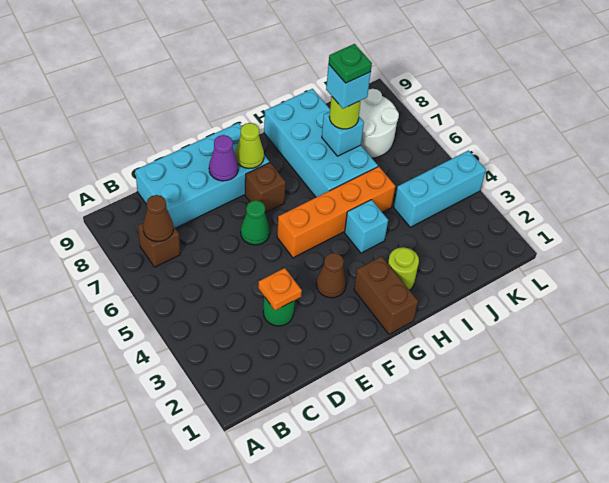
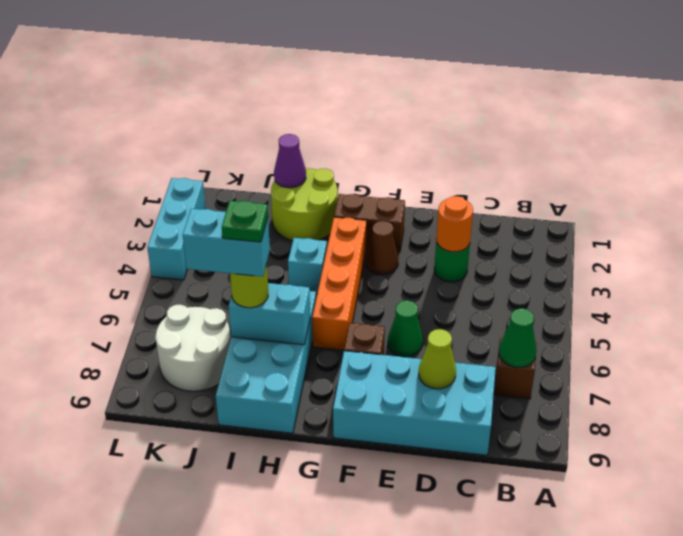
brown 1x1 cone [143,195,173,242] -> green 1x1 cone [499,308,537,367]
orange 1x1 plate [258,268,302,310] -> orange 1x1 round brick [436,196,473,252]
purple 1x1 cone [209,135,238,181] -> purple 1x1 cone moved to [274,134,306,188]
orange 1x4 brick [277,167,395,258] -> orange 1x4 brick turned to [312,217,367,350]
lime 1x1 cone [235,123,264,168] -> lime 1x1 cone moved to [419,329,456,389]
brown 1x2 brick [354,256,418,334] -> brown 1x2 brick turned to [334,194,405,252]
lime 1x1 round brick [388,247,419,290] -> lime 2x2 round brick [271,168,338,241]
cyan 1x1 brick [322,112,364,156] -> cyan 1x2 brick [229,283,310,345]
cyan 1x1 brick [326,64,371,109] -> cyan 1x2 brick [183,209,270,277]
cyan 1x3 brick [394,150,486,227] -> cyan 1x3 brick turned to [147,178,206,280]

